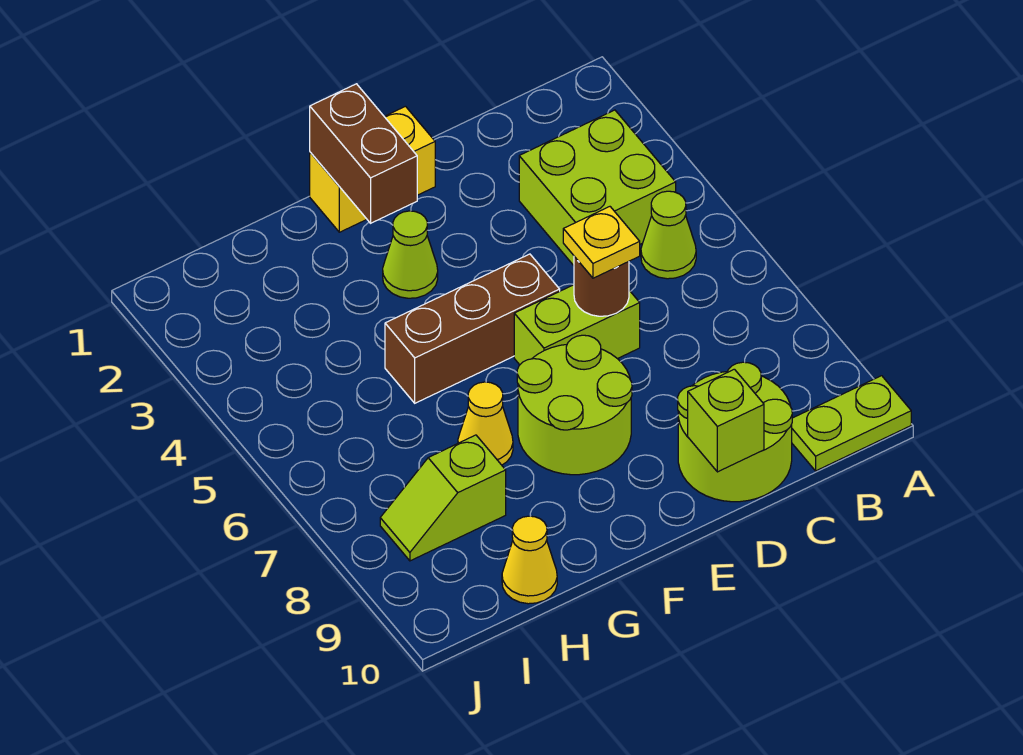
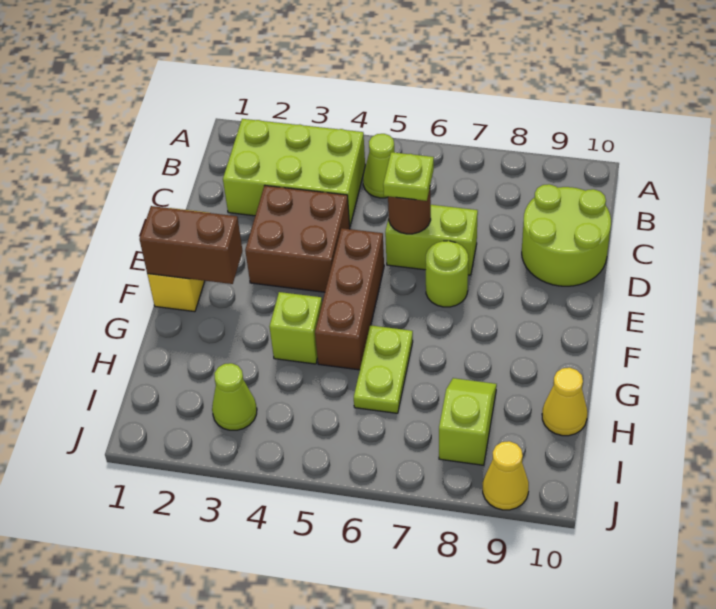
lime 1x2 plate [792,376,911,471] -> lime 1x2 plate moved to [354,325,413,413]
lime 2x2 brick [519,110,676,266] -> lime 2x3 brick [223,119,365,225]
none -> brown 2x2 brick [245,186,350,292]
lime 1x2 brick [514,285,640,365] -> lime 1x2 brick turned to [385,205,478,275]
yellow 1x1 plate [563,207,640,278] -> lime 1x1 plate [383,152,434,201]
lime 1x1 brick [688,369,764,472] -> lime 1x1 brick moved to [269,292,322,364]
lime 2x2 round brick [517,335,632,475] -> lime 1x1 round brick [426,241,468,307]
lime 1x1 cone [383,211,438,298] -> lime 1x1 cone moved to [212,363,257,430]
yellow 1x1 cone [458,382,513,465] -> yellow 1x1 cone moved to [483,441,529,510]
lime 1x2 slope [380,435,506,561] -> lime 1x2 slope turned to [439,378,497,465]

